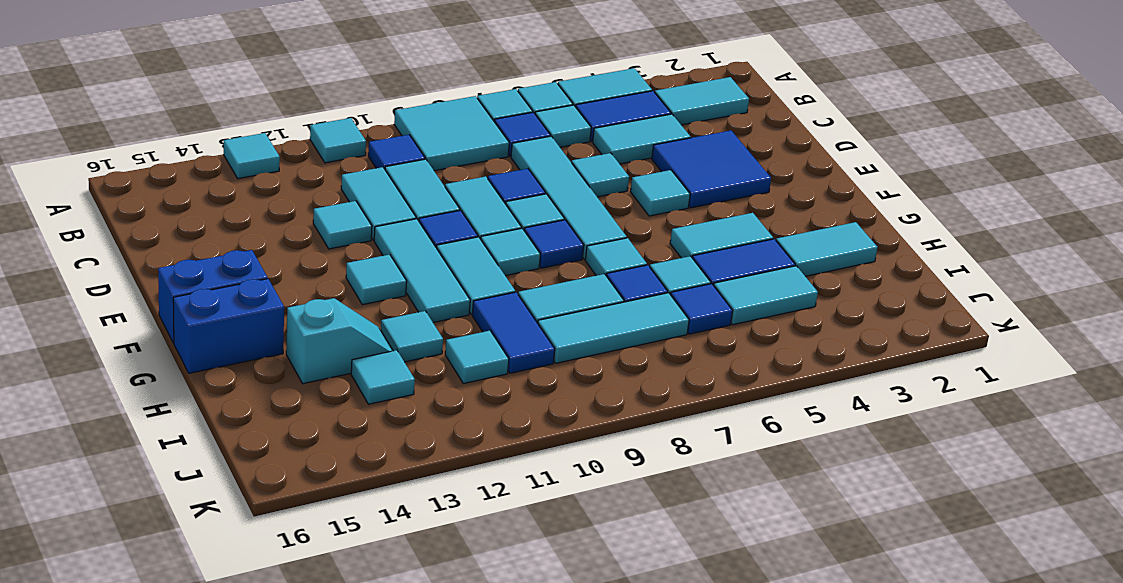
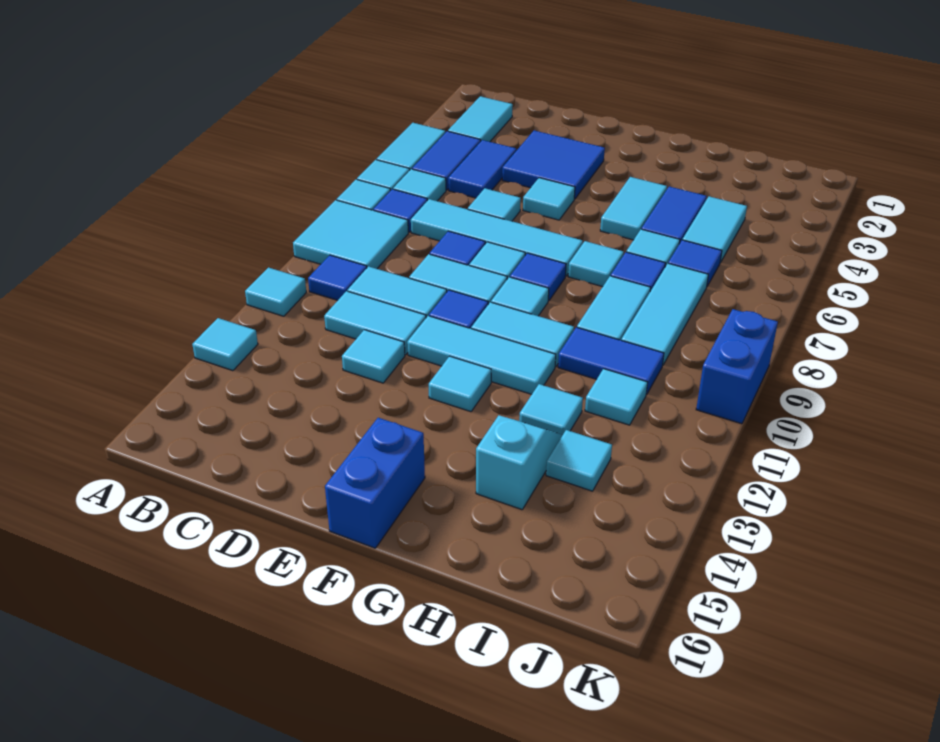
cyan 1x2 tile [593,114,691,164] -> blue 1x2 tile [448,140,516,198]
blue 1x2 brick [173,279,284,373] -> blue 1x2 brick moved to [696,309,778,424]
cyan 1x2 tile [776,222,878,276] -> none

